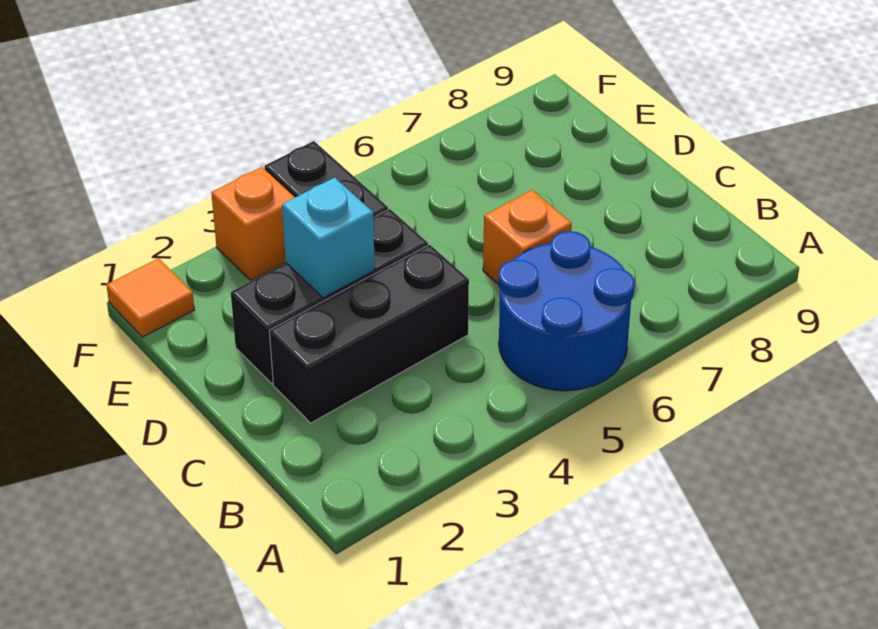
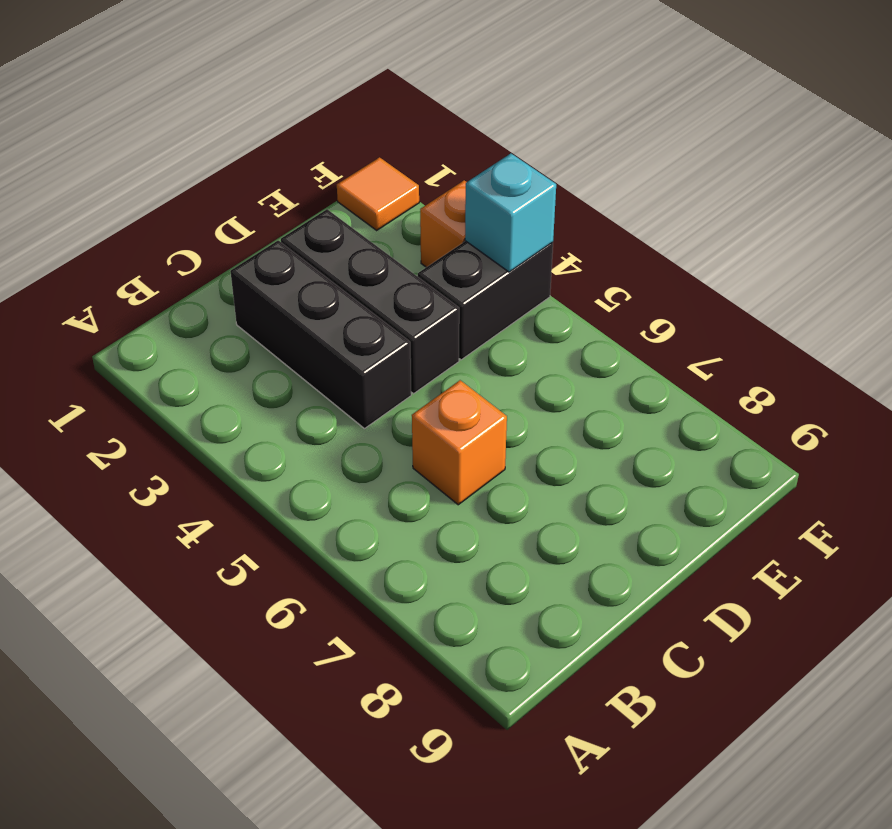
blue 2x2 round brick [499,231,634,391] -> none
cyan 1x1 brick [282,178,375,298] -> cyan 1x1 brick moved to [465,153,556,272]

